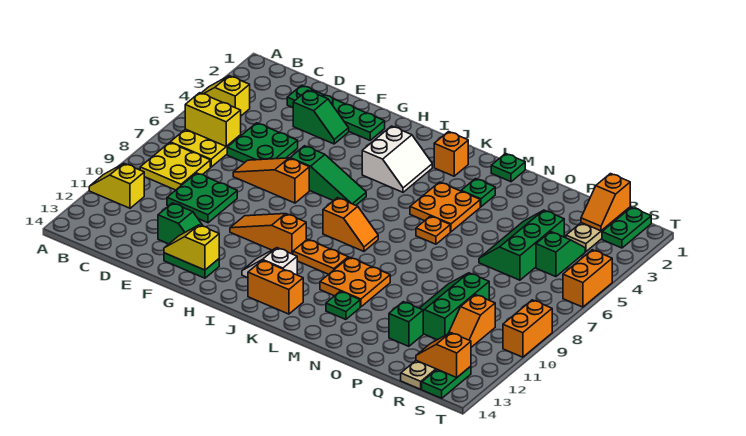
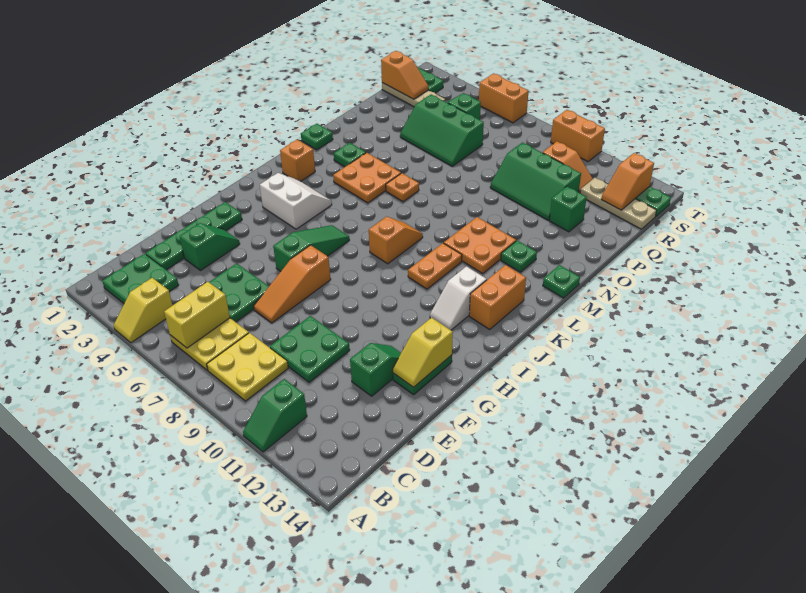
yellow 1x2 slope [89,163,144,208] -> green 1x2 slope [243,379,307,452]
none -> green 2x2 plate [102,254,179,303]
orange 1x3 slope [230,214,306,254] -> none
none -> green 1x1 plate [543,265,580,298]

